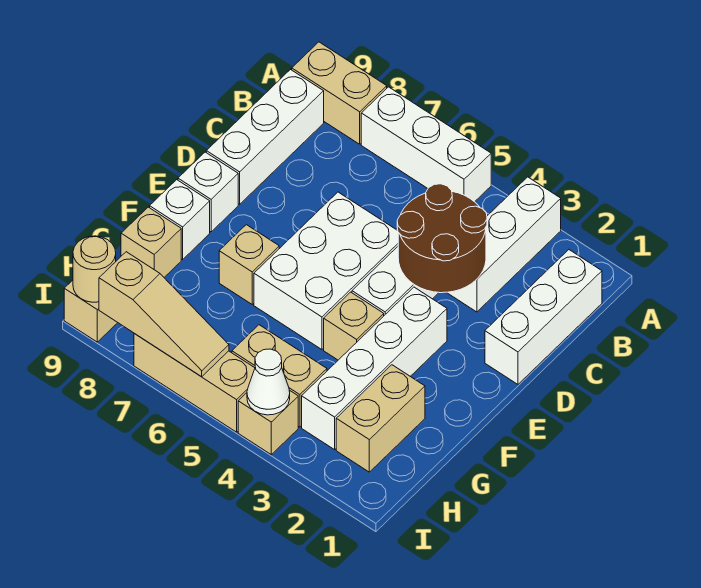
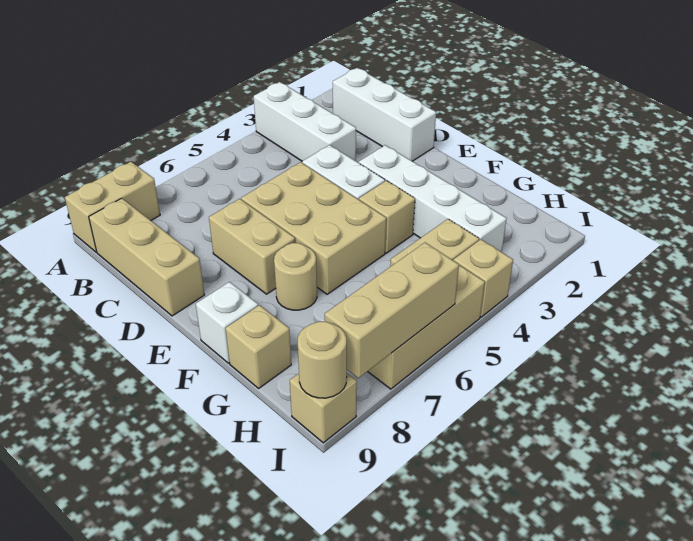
white 1x3 brick [361,87,491,202] -> none
white 1x3 brick [206,70,324,204] -> tan 1x3 brick [89,198,204,316]
brown 2x2 round brick [397,184,487,293] -> none
white 2x3 brick [254,192,398,350] -> tan 2x3 brick [241,162,386,294]
white 1x1 brick [178,152,238,232] -> none
tan 1x1 brick [219,225,279,304] -> tan 1x1 round brick [274,243,317,310]
tan 1x2 brick [336,365,425,472] -> tan 1x2 brick moved to [209,199,295,294]
white 1x1 cone [247,349,290,415] -> none
tan 1x3 slope [99,252,229,377] -> tan 1x3 brick [325,243,459,378]

